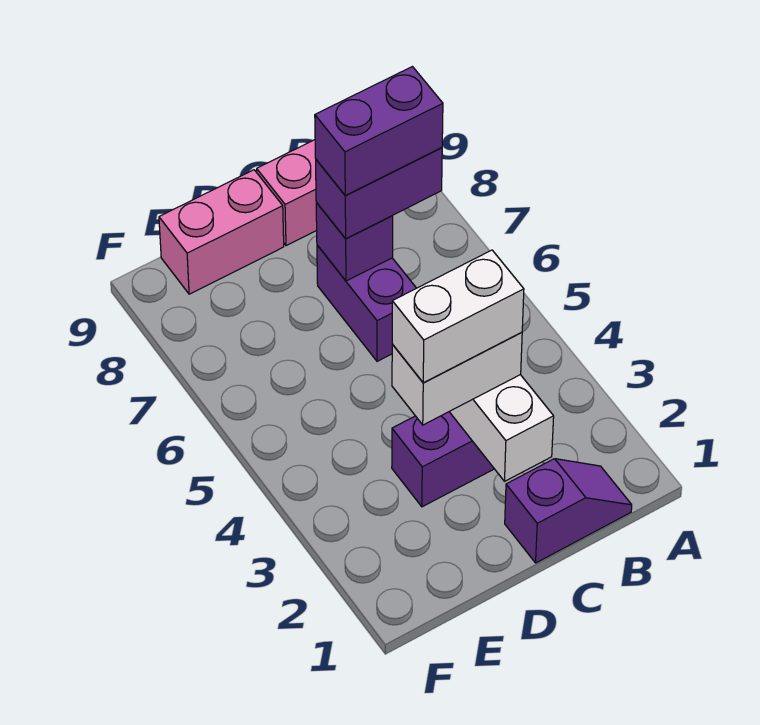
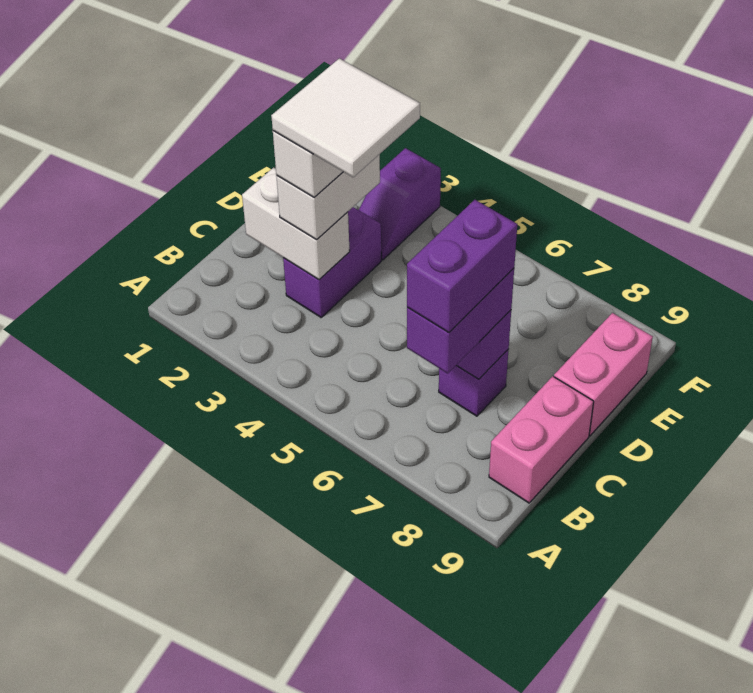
purple 1x2 slope [505,459,632,563] -> purple 1x2 slope moved to [359,148,441,260]
none -> white 2x2 tile [271,58,420,177]
purple 1x2 brick [317,245,416,361] -> purple 1x1 brick [439,349,509,416]

